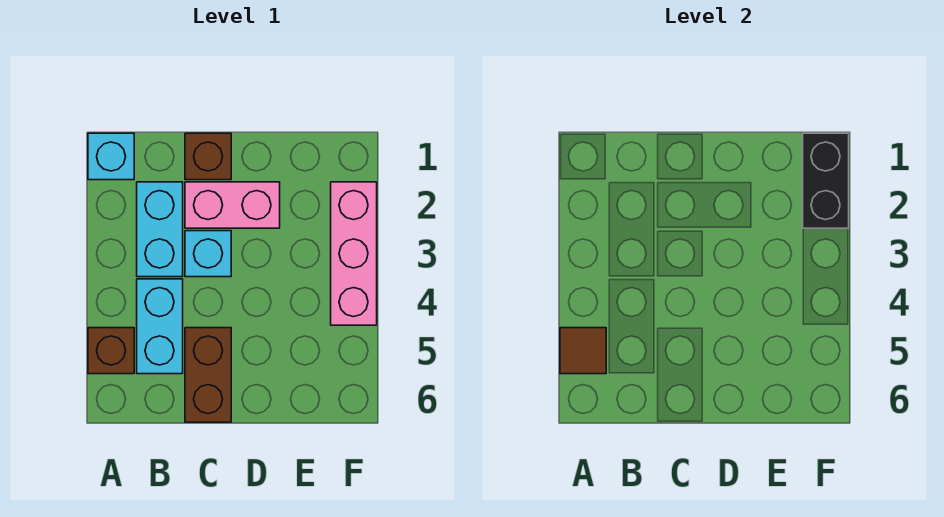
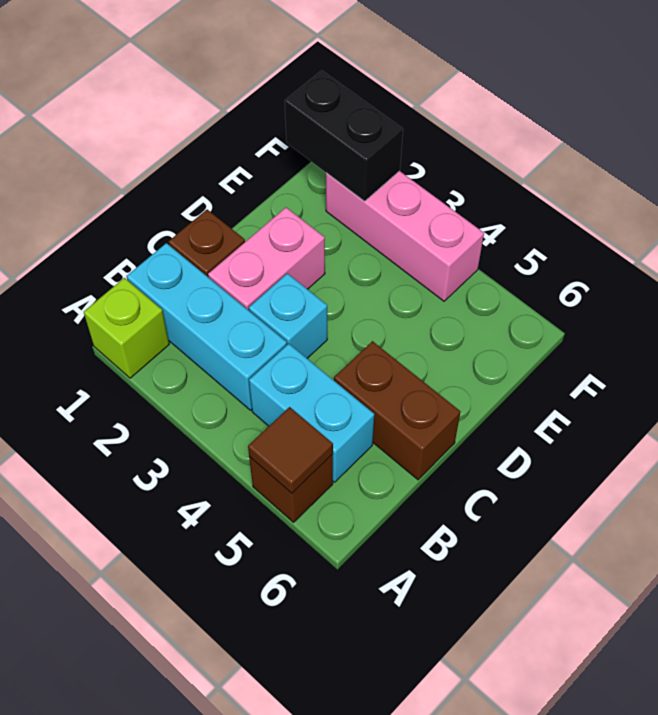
cyan 1x1 brick [88,133,134,180] -> lime 1x1 brick [84,278,169,378]
cyan 1x2 brick [137,182,183,277] -> cyan 1x3 brick [127,243,287,410]

